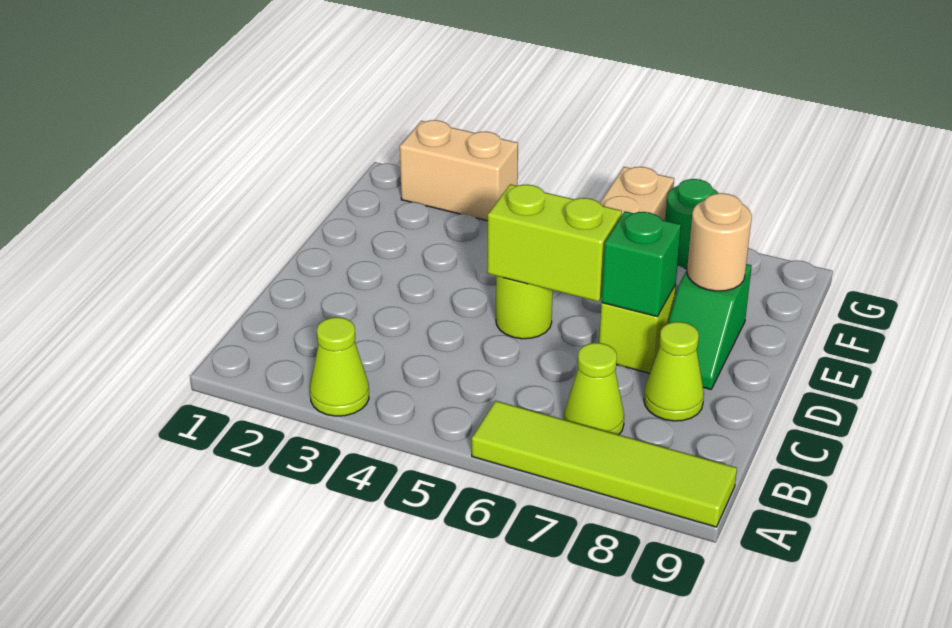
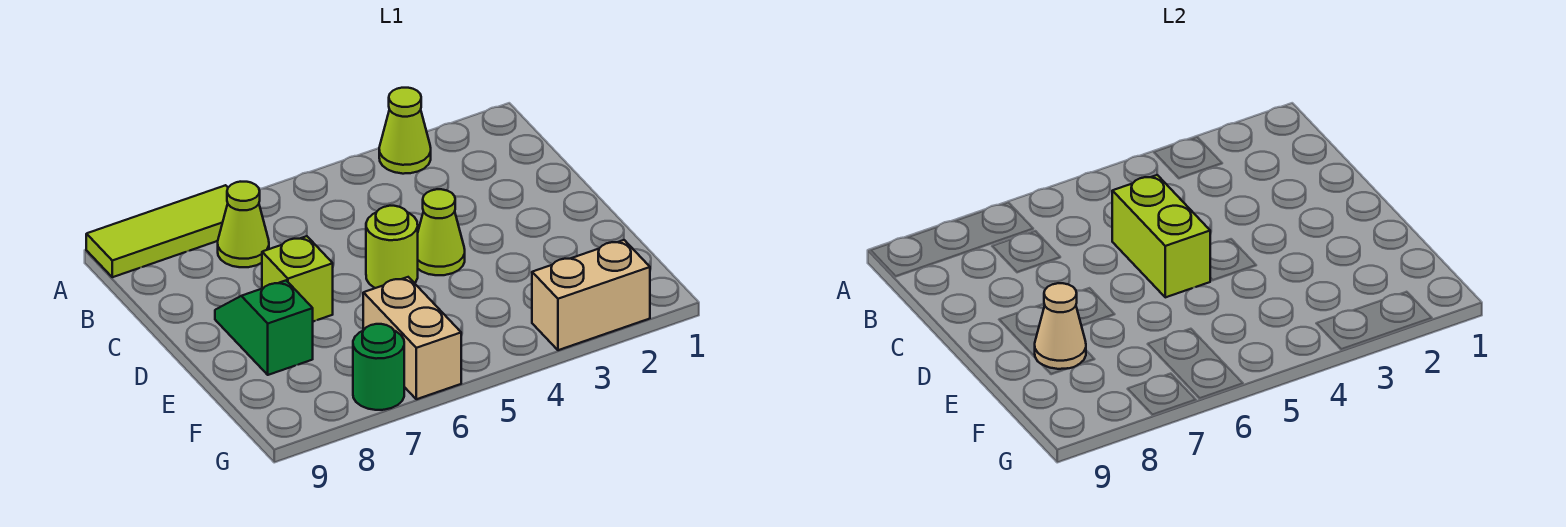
lime 1x4 tile [472,401,737,527] -> lime 1x3 tile [86,185,228,277]
lime 1x1 cone [644,322,704,421] -> lime 1x1 cone moved to [418,189,465,275]
lime 1x2 brick [487,184,622,302] -> lime 1x2 brick turned to [1112,175,1210,297]
green 1x1 brick [601,211,681,316] -> none
tan 1x1 round brick [687,193,752,291] -> tan 1x1 cone [1035,283,1086,369]

